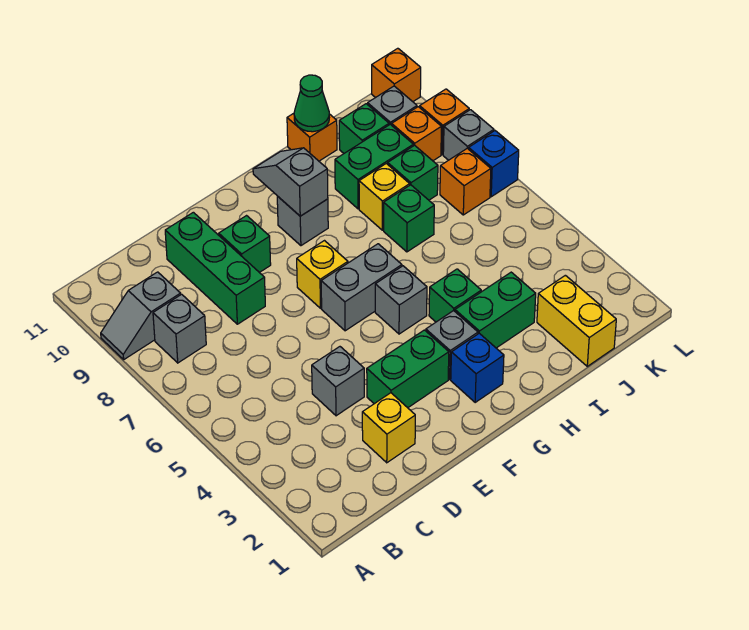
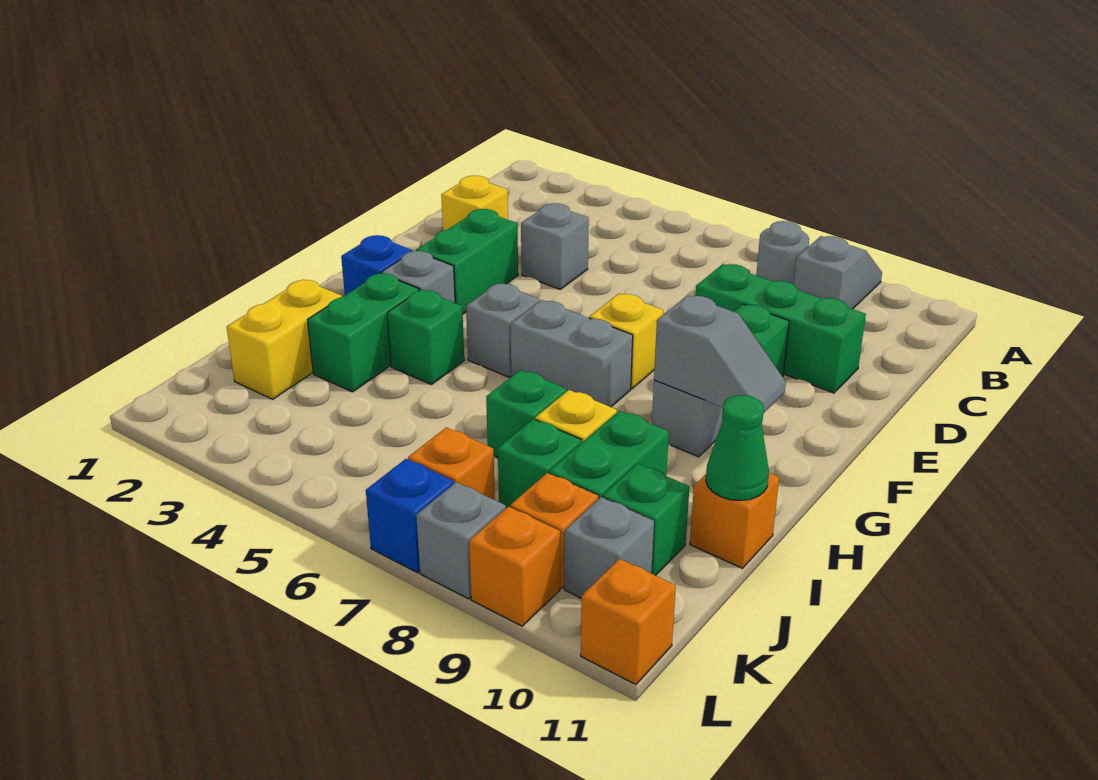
grey 1x1 brick [153,294,206,363] -> grey 1x1 round brick [756,221,809,285]
grey 1x2 brick [321,244,402,331] -> grey 1x2 brick turned to [511,300,633,407]
yellow 1x2 brick [537,275,616,366] -> yellow 1x2 brick turned to [227,280,342,399]

